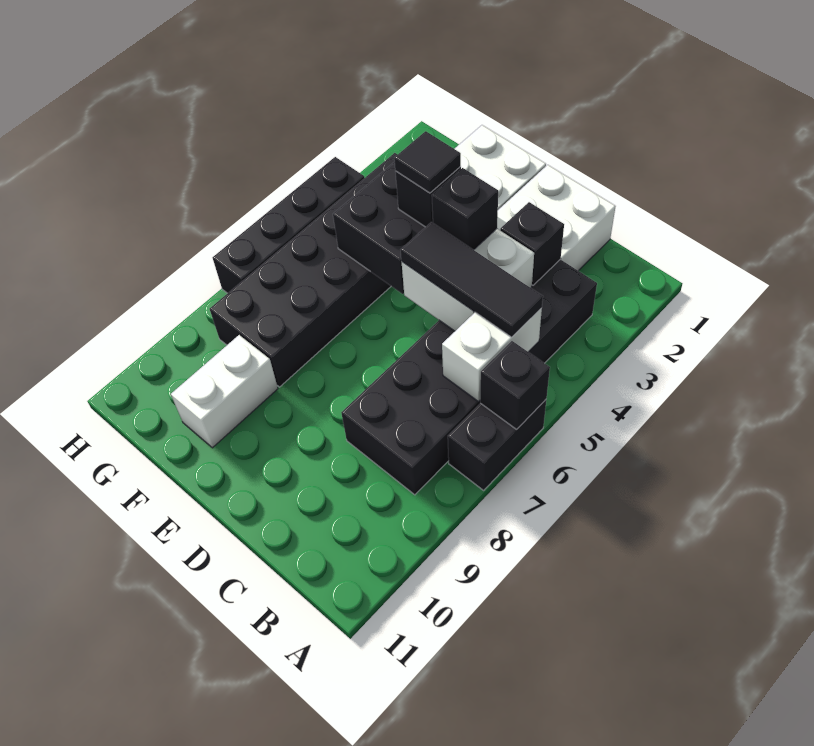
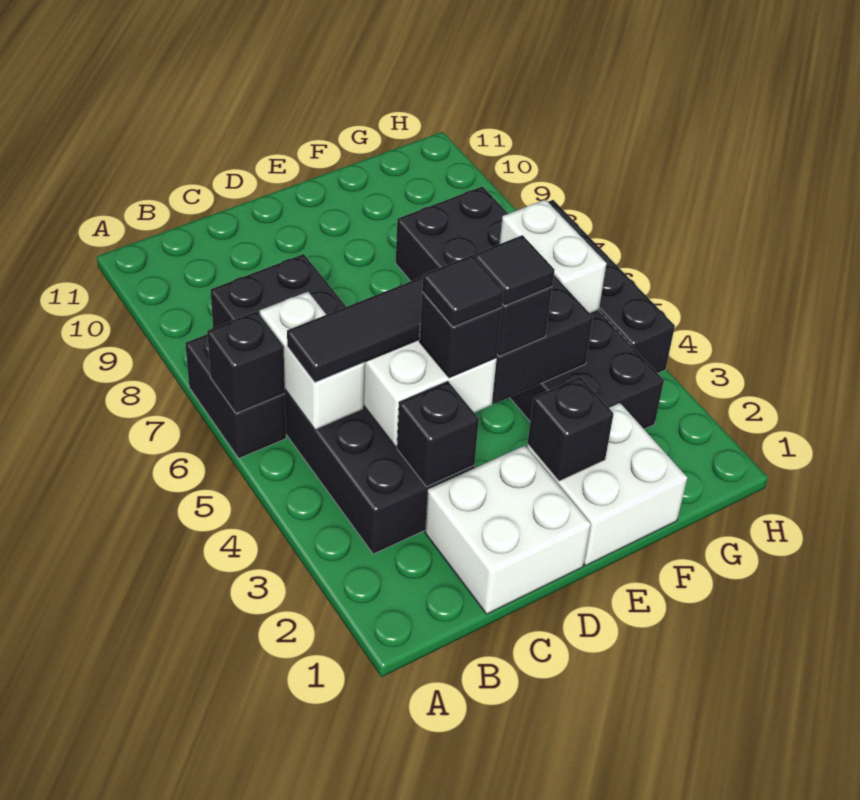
none -> black 1x1 tile [422,255,504,327]
none -> black 1x1 brick [528,377,614,481]
white 1x2 brick [171,335,278,448] -> white 1x2 brick moved to [500,200,607,314]

